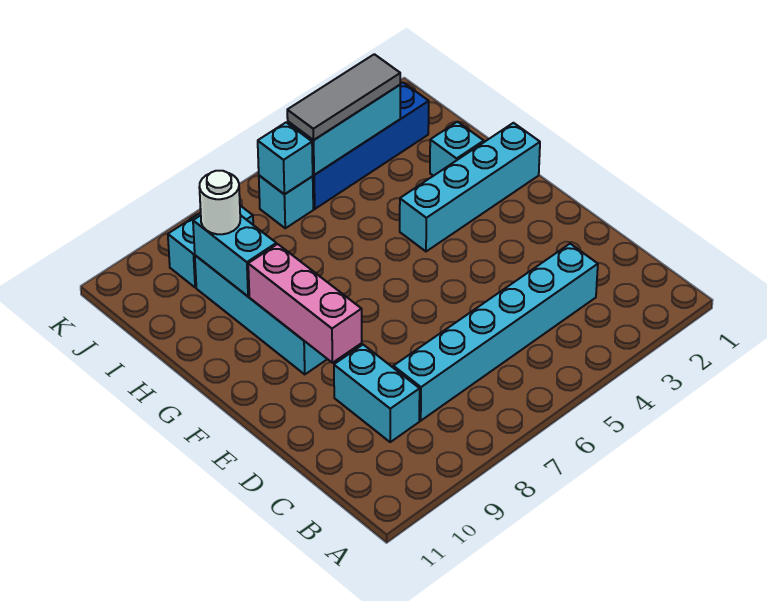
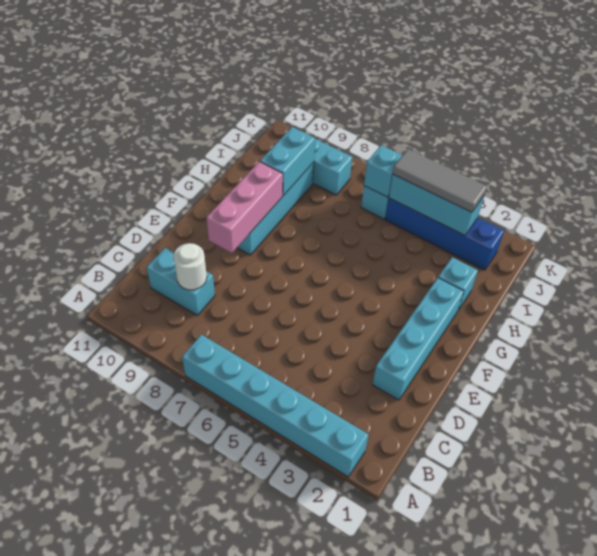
cyan 1x6 brick [393,244,598,421] -> cyan 1x6 brick moved to [182,335,369,477]
cyan 1x2 brick [334,345,420,442] -> cyan 1x2 brick turned to [147,248,215,315]
cyan 1x4 brick [400,123,540,251] -> cyan 1x4 brick turned to [372,278,464,400]
white 1x1 round brick [199,171,240,234] -> white 1x1 round brick moved to [173,243,207,290]

